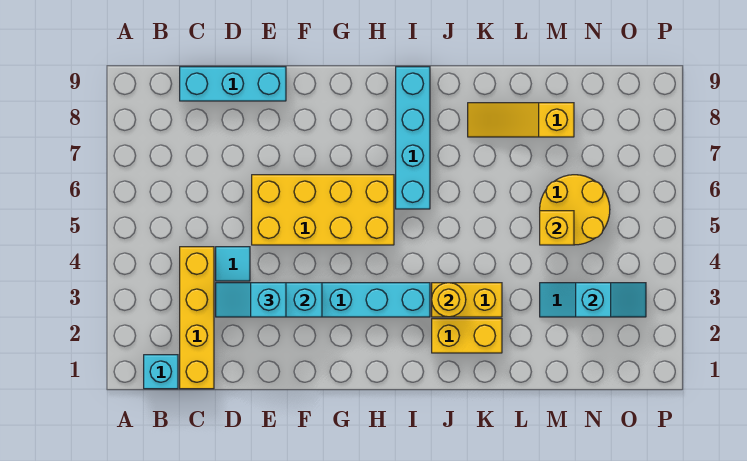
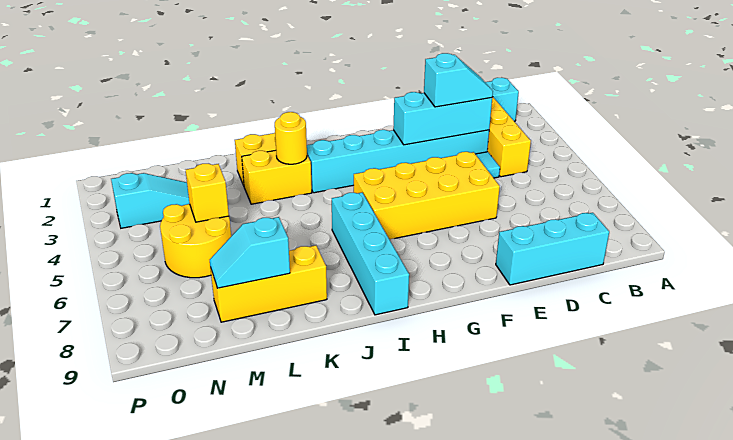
yellow 1x3 slope [468,103,574,137] -> yellow 1x3 brick [210,245,327,322]
cyan 1x2 slope [576,283,646,317] -> cyan 1x2 slope moved to [210,217,290,288]

